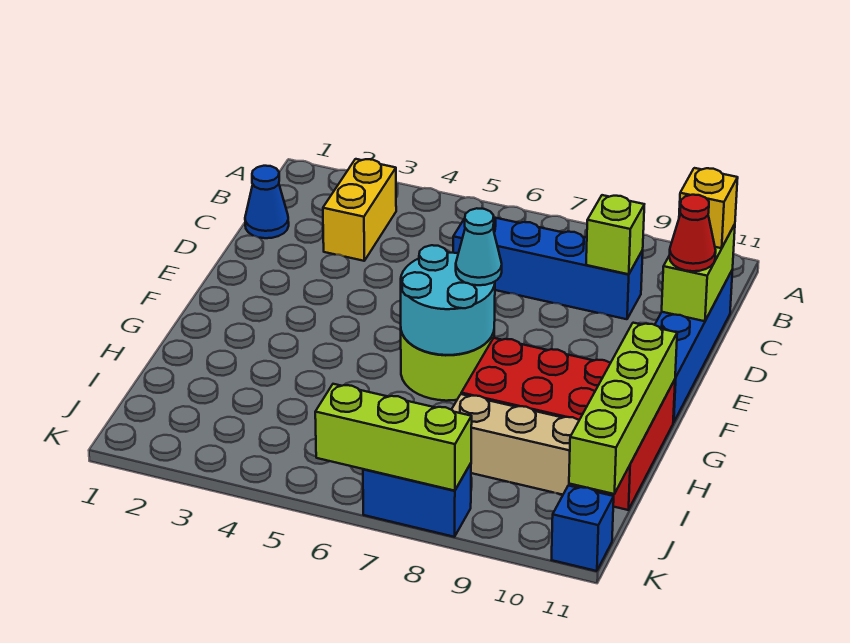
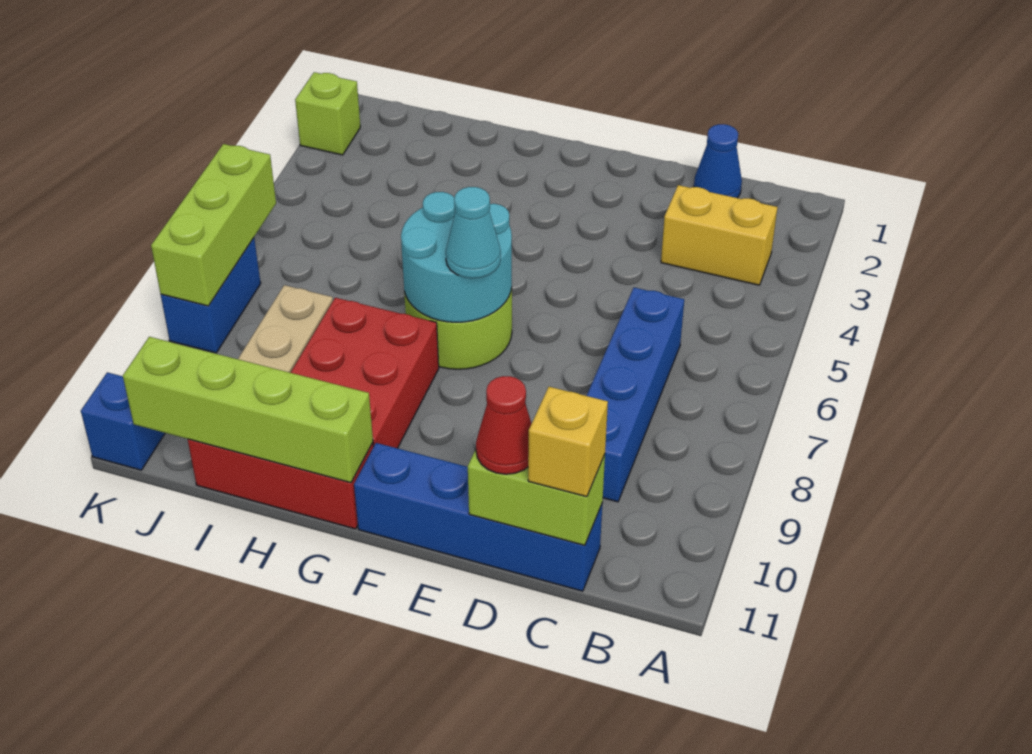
lime 1x1 brick [586,195,644,274] -> lime 1x1 brick moved to [295,72,360,155]

